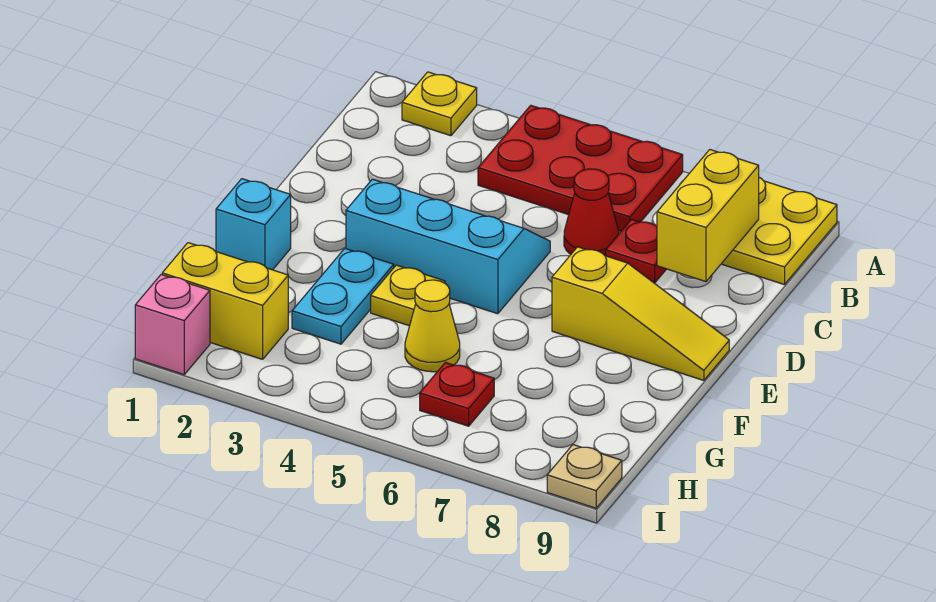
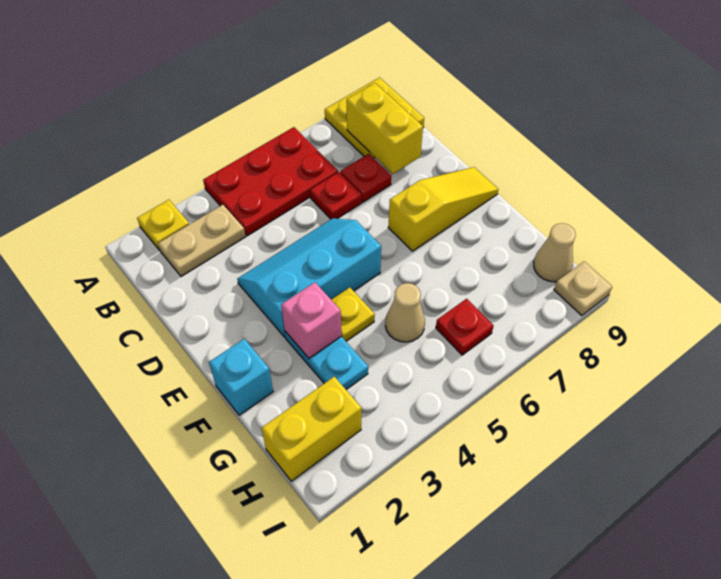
none -> tan 1x2 plate [158,205,246,276]
red 1x1 cone [564,169,619,256] -> red 1x1 plate [310,172,362,219]
yellow 1x1 cone [405,280,460,372] -> tan 1x1 cone [385,283,425,342]
none -> tan 1x1 cone [534,223,576,282]
pink 1x1 brick [135,275,210,375] -> pink 1x1 brick moved to [281,282,341,358]

